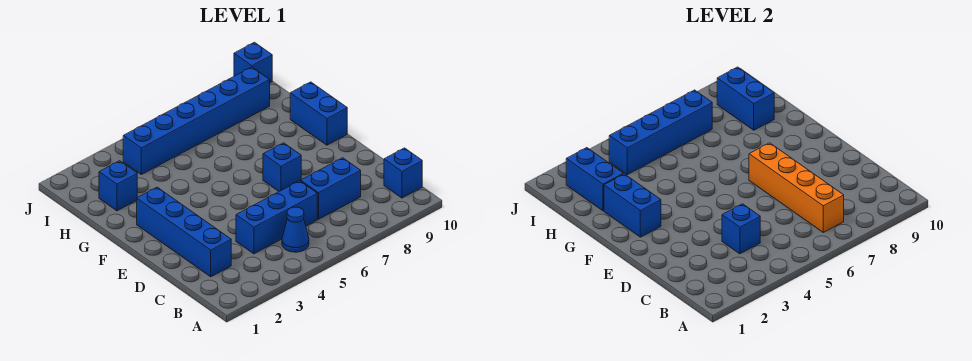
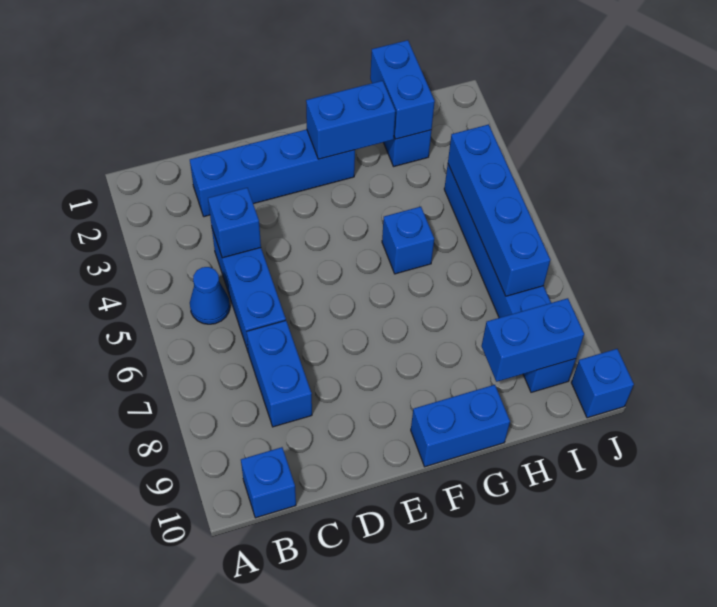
orange 1x4 brick [749,143,844,232] -> none
blue 1x1 brick [263,143,301,191] -> blue 1x1 brick moved to [382,207,434,274]
blue 1x2 brick [566,148,623,211] -> blue 1x2 brick turned to [370,40,435,139]

